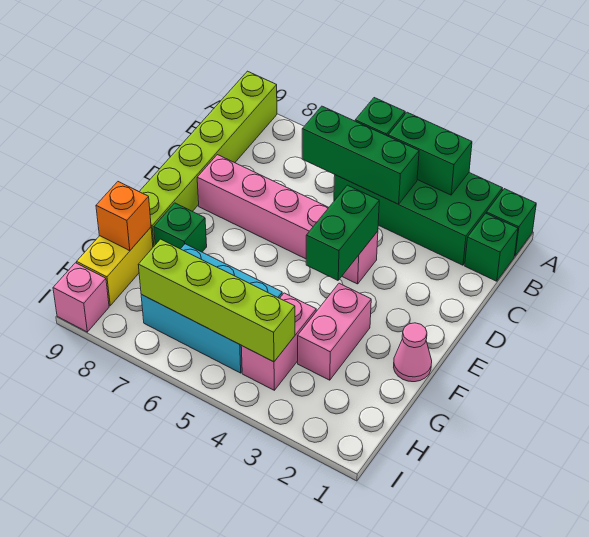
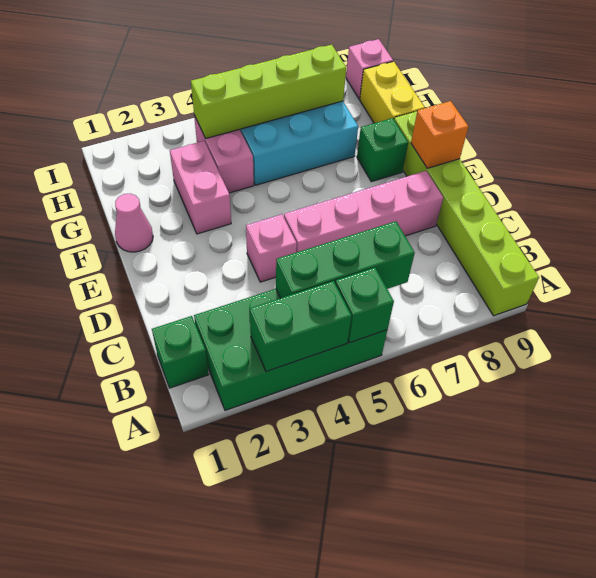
green 1x1 brick [486,189,536,256] -> none
green 1x2 brick [306,185,379,280] -> none
orange 1x1 brick [96,182,151,251] -> orange 1x1 brick moved to [411,101,468,168]

